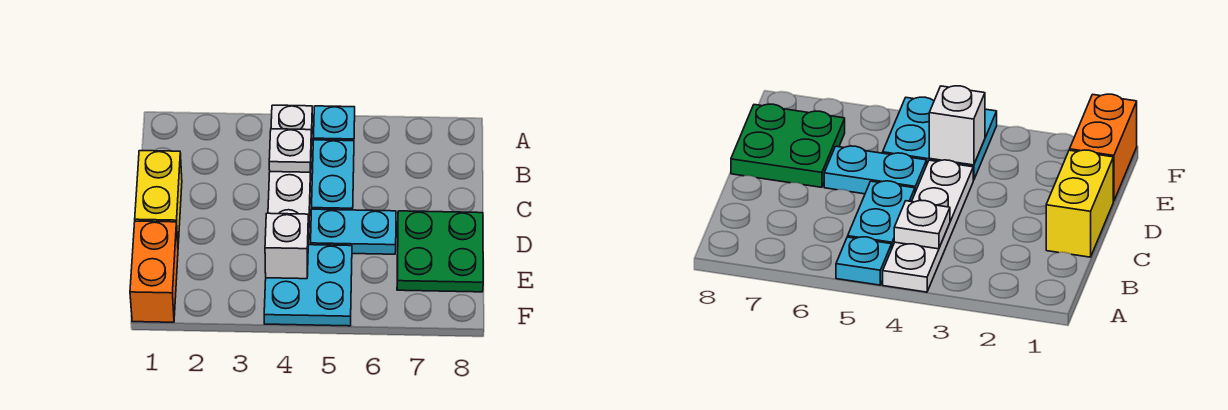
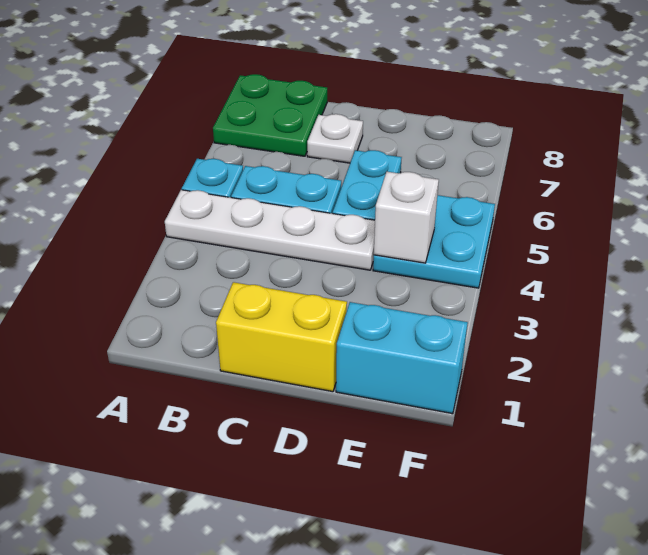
white 1x1 plate [269,129,311,172] -> white 1x1 plate moved to [307,114,363,163]
green 2x2 plate [397,211,483,292] -> green 2x2 plate moved to [213,74,327,156]
orange 1x2 brick [130,221,178,322] -> cyan 1x2 brick [336,302,468,414]

